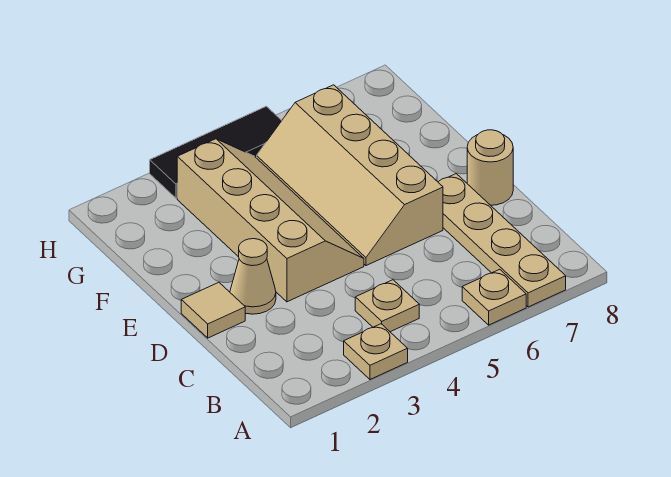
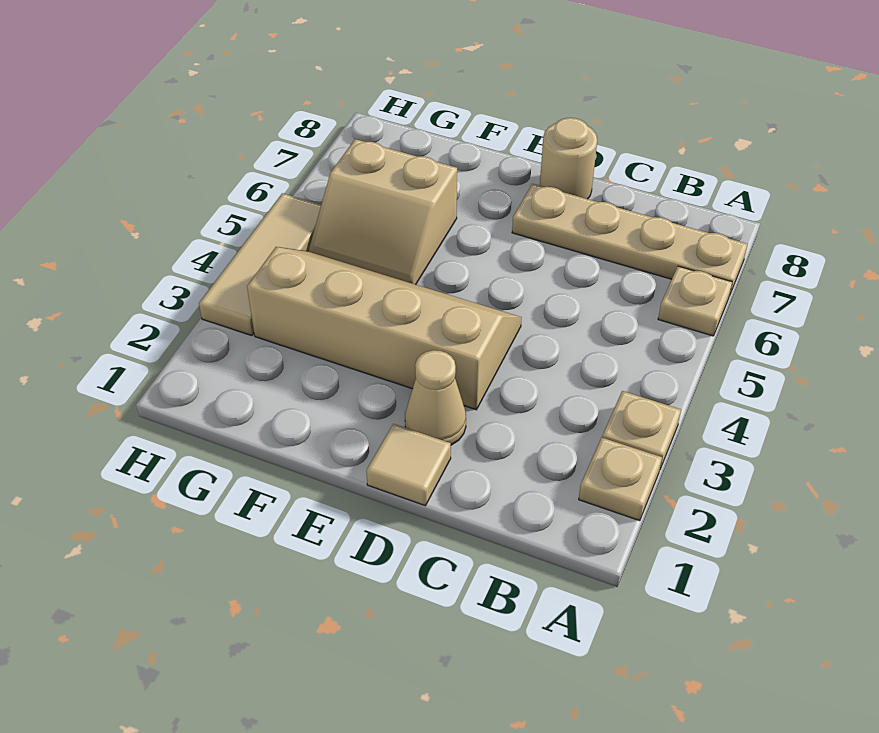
tan 1x1 plate [355,280,419,332] -> tan 1x1 plate moved to [579,438,662,521]
tan 2x4 slope [257,85,443,266] -> tan 2x2 slope [309,139,457,285]
black 1x3 tile [150,106,282,198] -> tan 1x3 tile [199,193,321,336]

